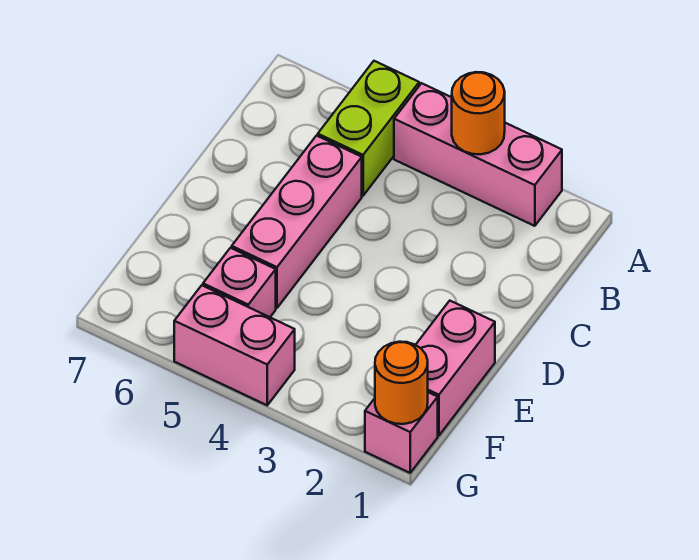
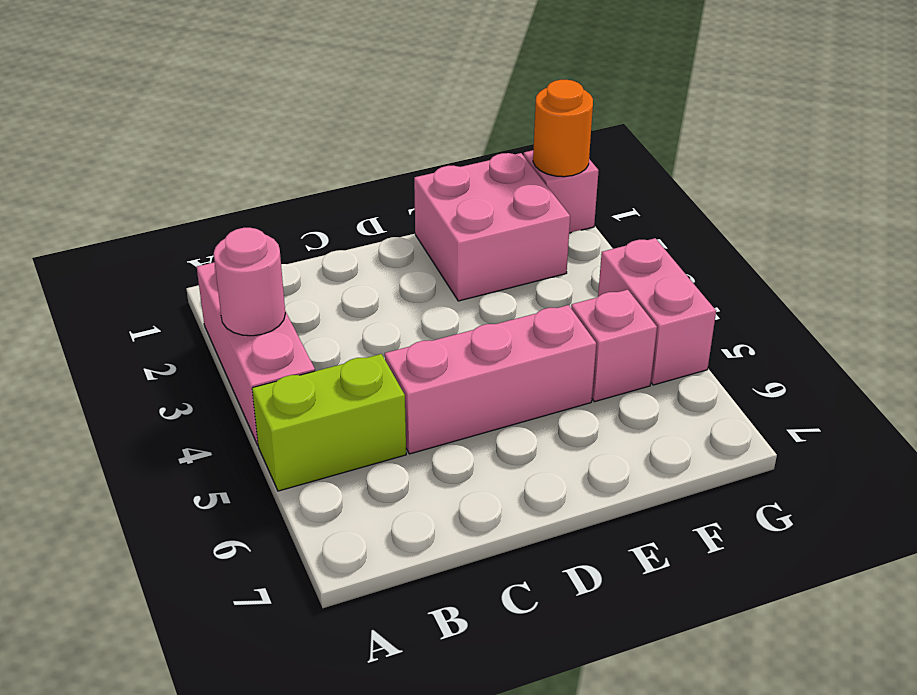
orange 1x1 round brick [452,72,505,154] -> pink 1x1 round brick [214,228,285,336]
pink 1x2 brick [416,301,495,436] -> pink 2x2 brick [414,153,570,301]

